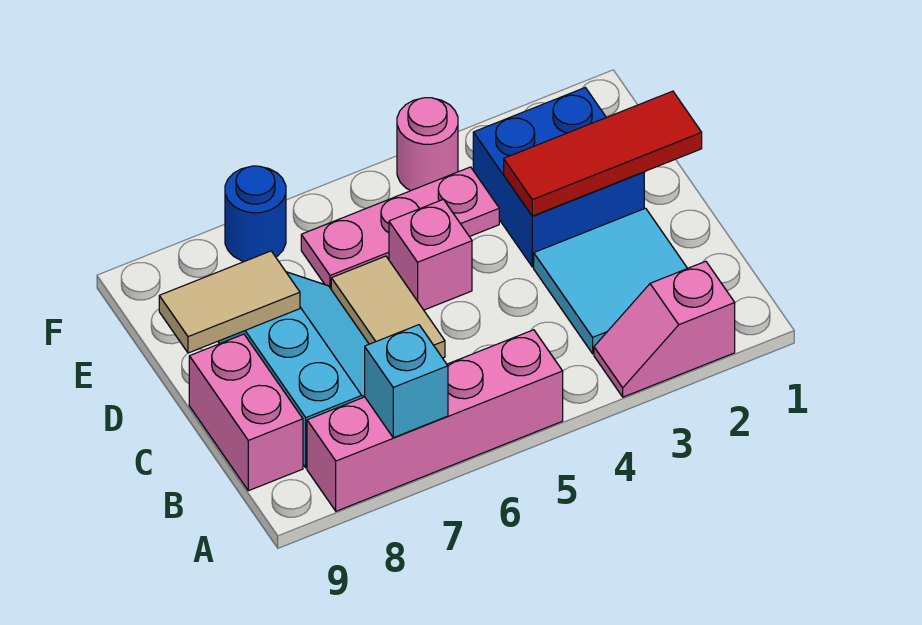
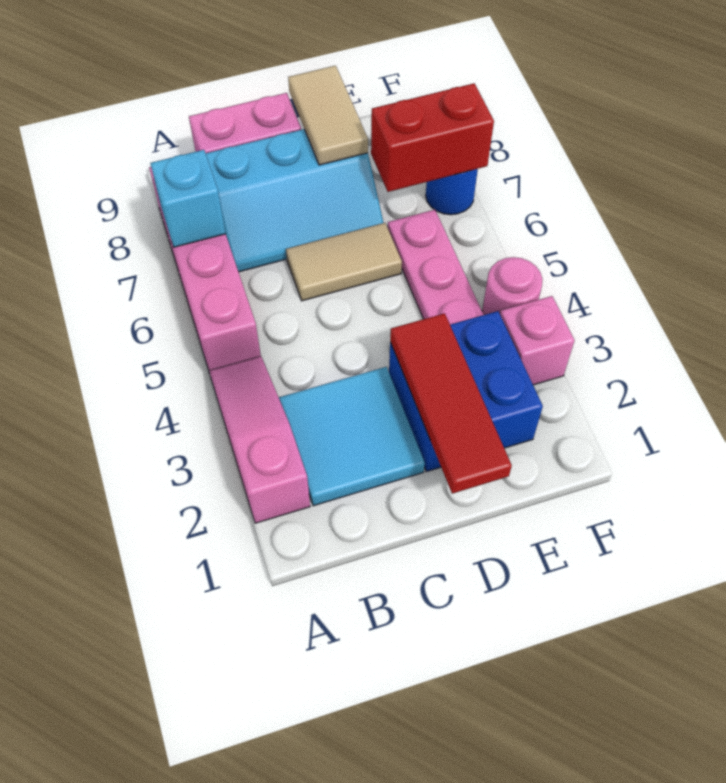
pink 1x2 slope [594,261,735,397] -> pink 1x3 slope [209,356,310,523]
pink 1x1 brick [389,199,472,310] -> pink 1x1 brick moved to [500,296,574,385]
none -> red 1x2 brick [371,83,494,192]

